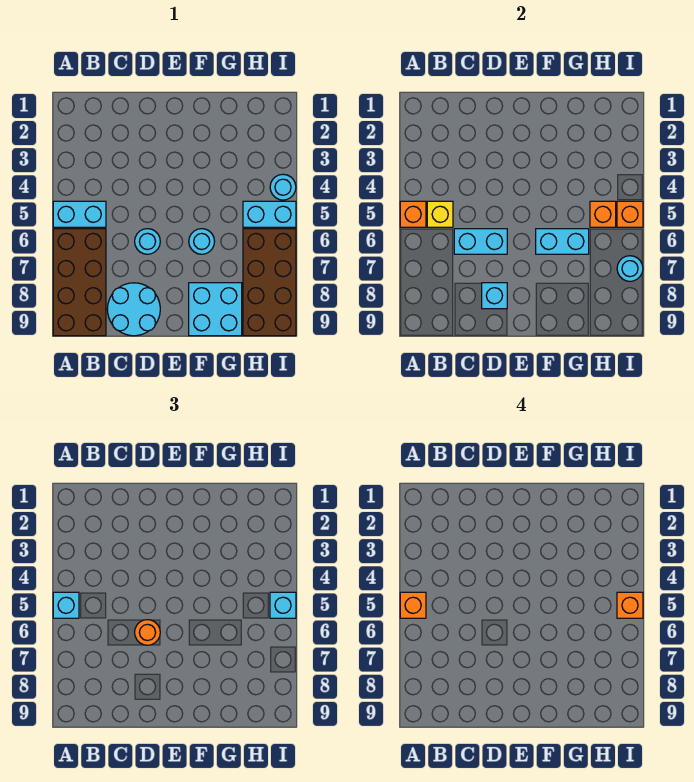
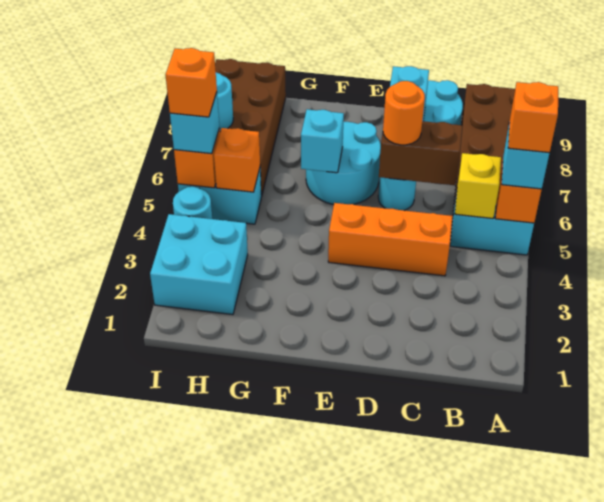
none -> orange 1x3 brick [328,203,453,276]
cyan 1x2 brick [454,229,507,254] -> brown 1x2 brick [379,121,463,185]
cyan 1x1 round brick [189,229,215,254] -> cyan 2x2 round brick [306,122,381,205]
cyan 1x2 brick [536,229,589,254] -> cyan 1x1 brick [301,109,344,173]
cyan 2x2 brick [189,283,242,336] -> cyan 2x2 brick moved to [150,214,248,315]

